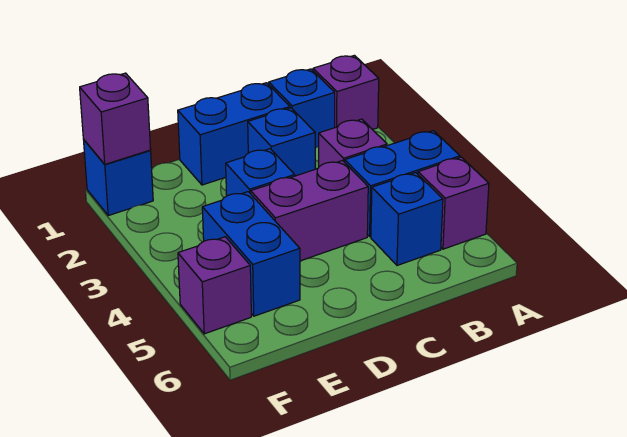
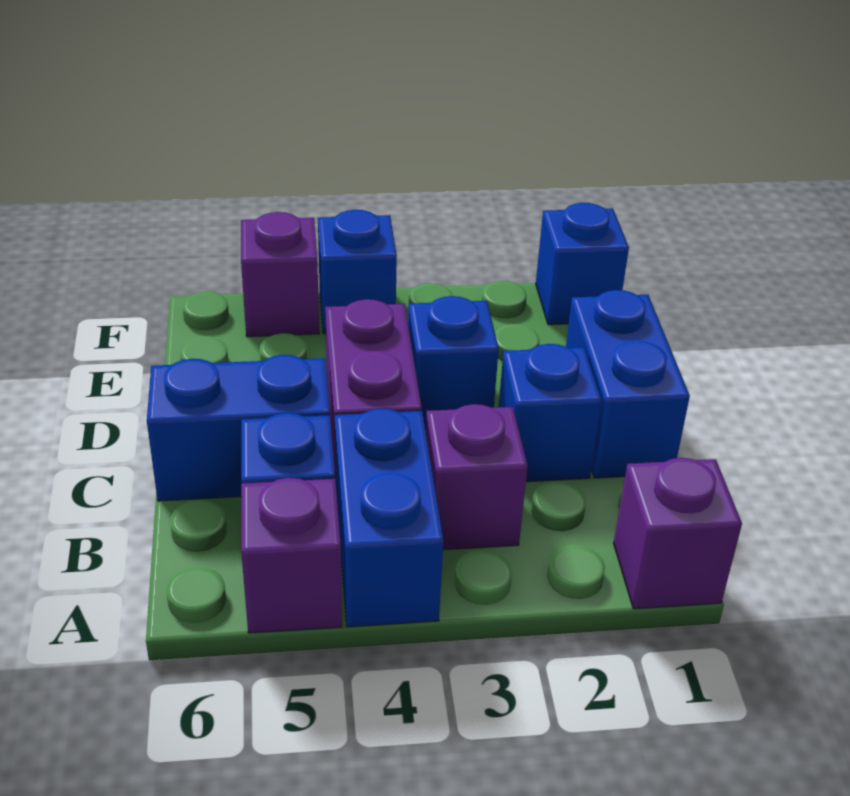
blue 1x1 brick [269,69,335,148] -> blue 1x1 brick moved to [318,210,397,334]
blue 1x2 brick [202,192,300,316] -> blue 1x2 brick moved to [147,355,330,501]
purple 1x1 brick [80,73,151,164] -> none

